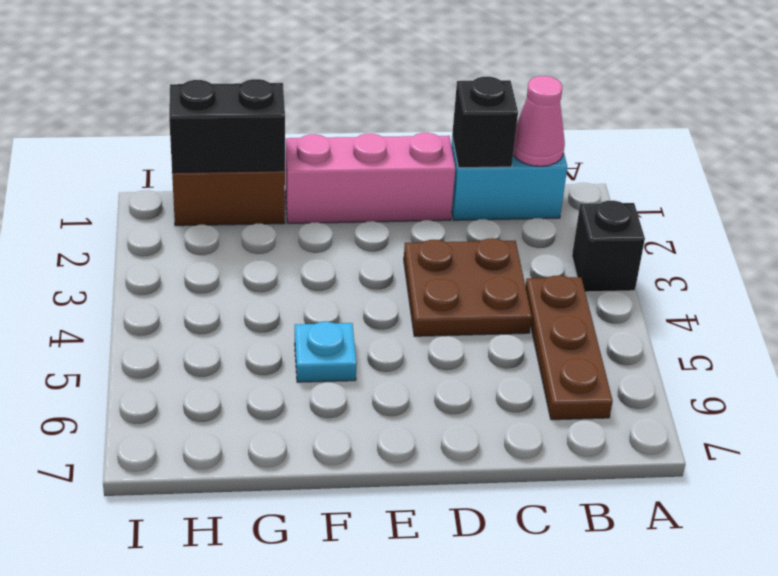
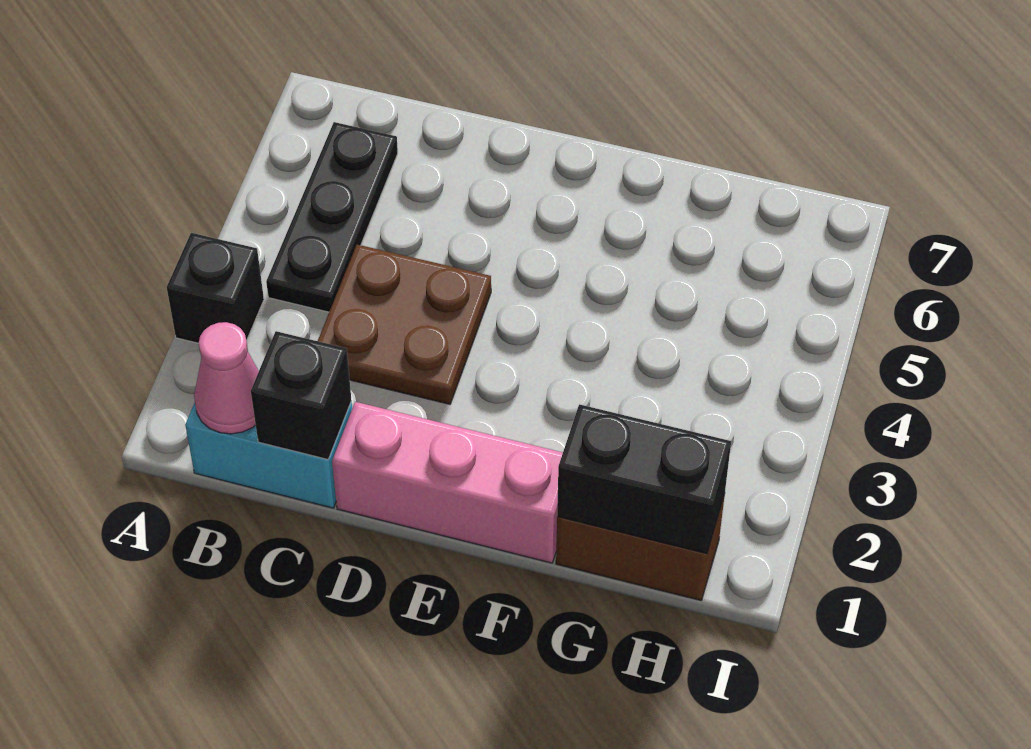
brown 1x3 plate [525,275,613,420] -> black 1x3 plate [266,122,398,312]
cyan 1x1 plate [295,322,356,382] -> none

